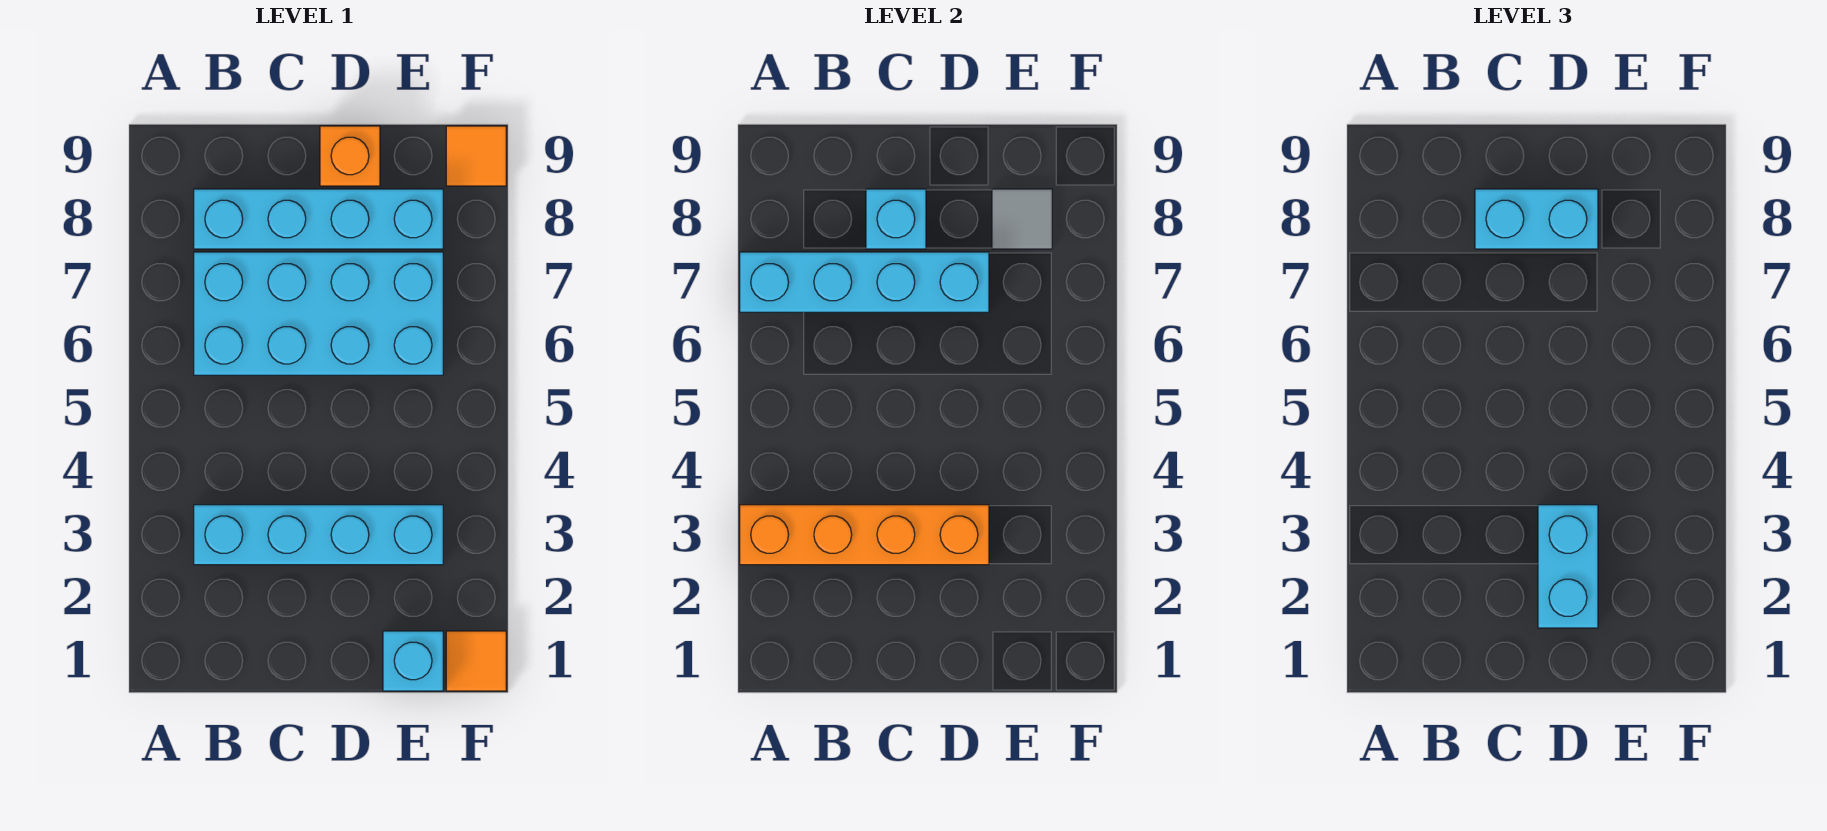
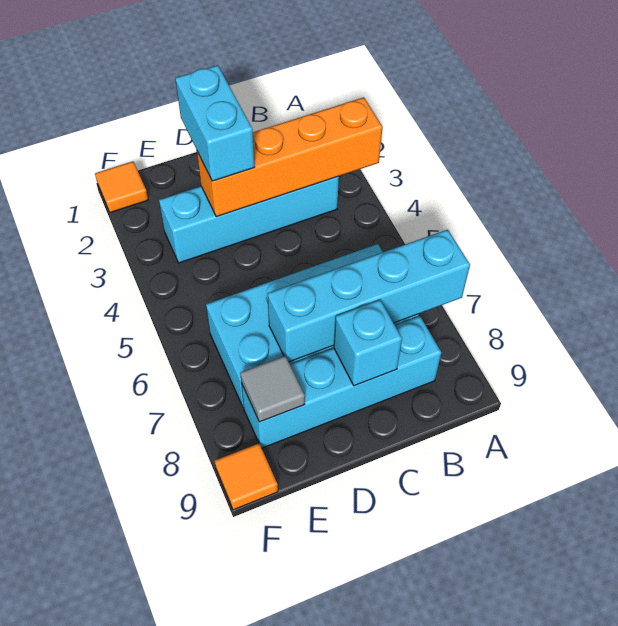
cyan 1x2 brick [1475,189,1598,249] -> none
orange 1x1 brick [320,126,380,186] -> none
cyan 1x1 brick [383,631,443,691] -> none

